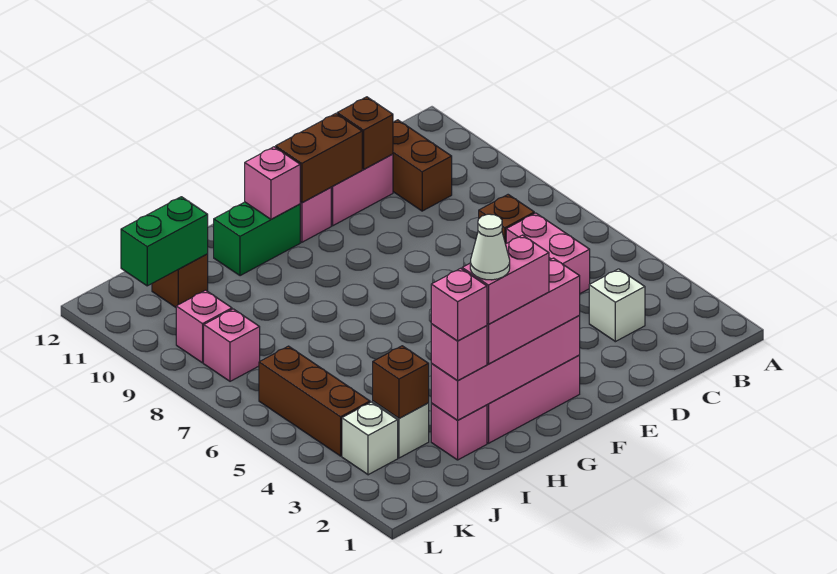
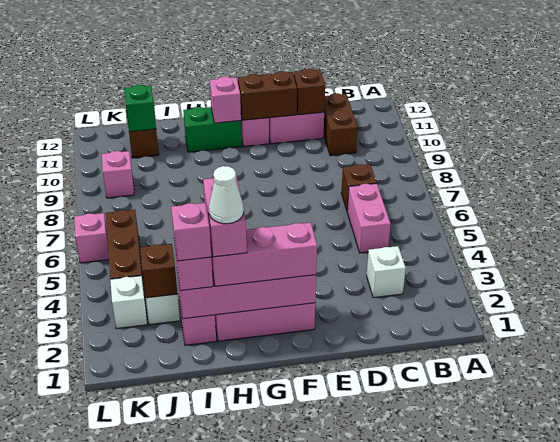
pink 1x2 brick [462,235,549,324] -> pink 1x2 brick turned to [203,176,247,257]
green 1x2 brick [121,197,208,286] -> green 1x1 brick [124,85,156,132]
pink 1x1 brick [204,309,260,381] -> pink 1x1 brick moved to [74,213,109,263]

